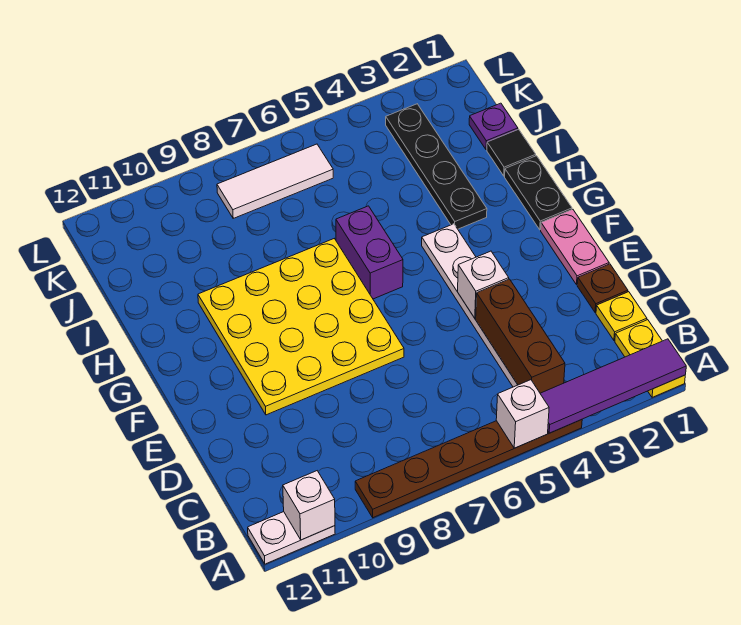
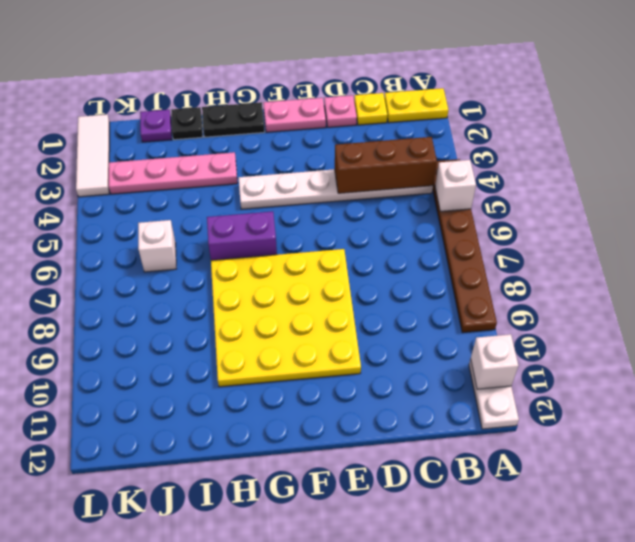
purple 1x4 tile [540,339,686,433] -> none
brown 1x1 plate [577,264,628,312] -> pink 1x1 plate [324,95,357,127]
white 1x1 brick [458,251,509,318] -> white 1x1 brick moved to [138,220,176,272]
black 1x4 plate [386,104,487,229] -> pink 1x4 plate [109,152,237,194]
black 1x1 tile [487,129,536,176] -> black 1x1 plate [171,107,203,140]
white 1x3 tile [217,144,333,218] -> white 1x3 tile moved to [76,114,110,197]

